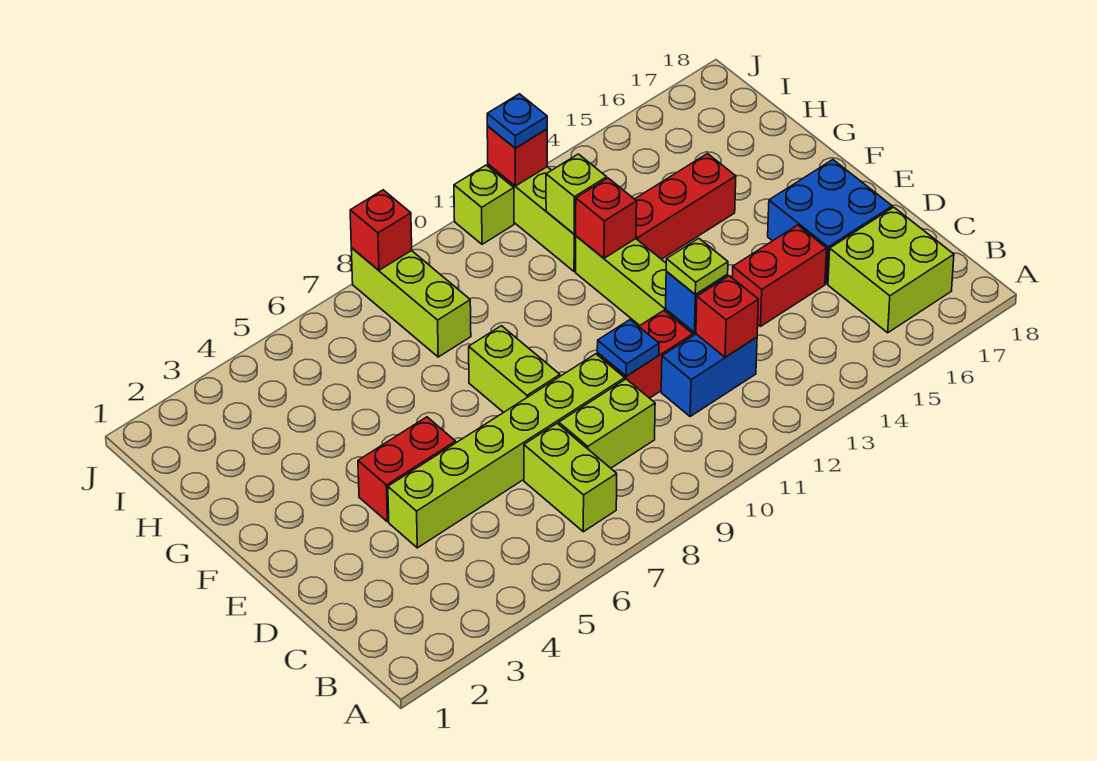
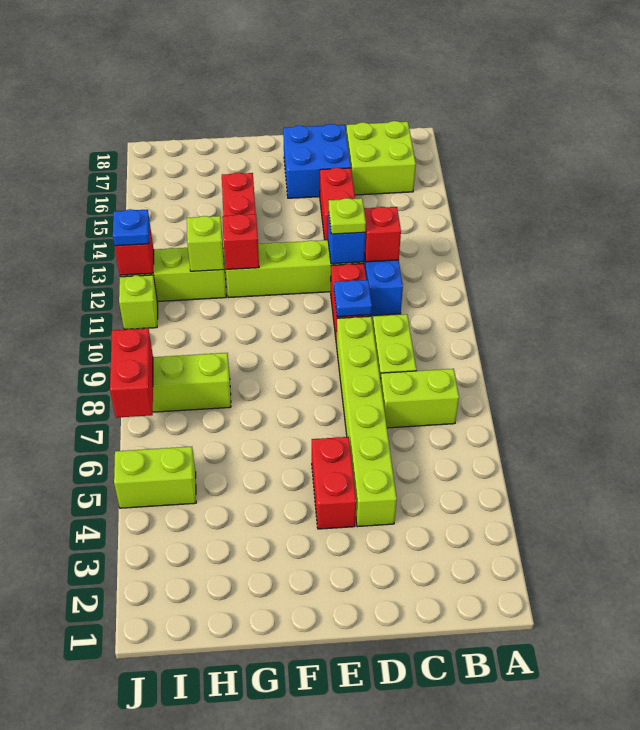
lime 1x2 brick [469,326,560,412] -> lime 1x2 brick moved to [114,447,196,508]
red 1x1 brick [350,190,412,270] -> red 1x2 brick [110,328,153,418]

